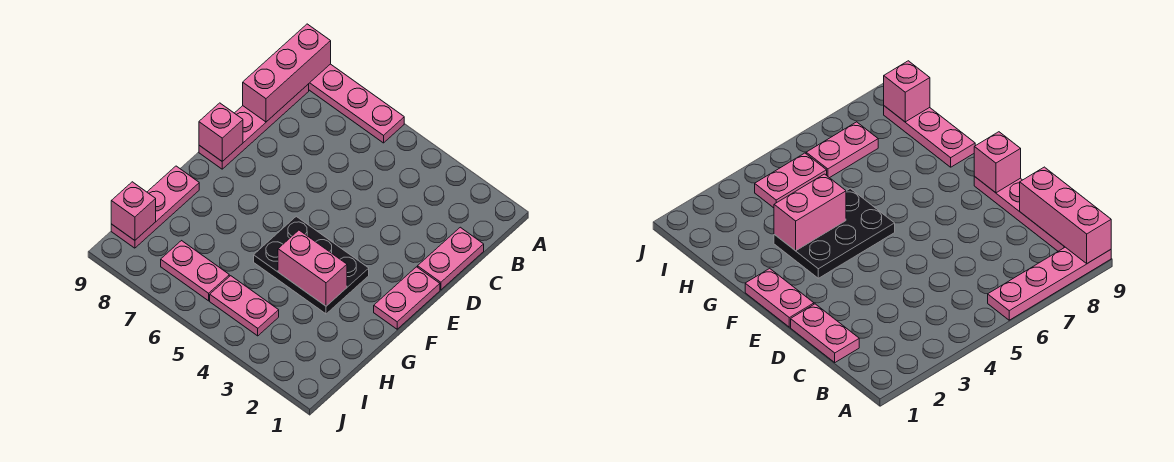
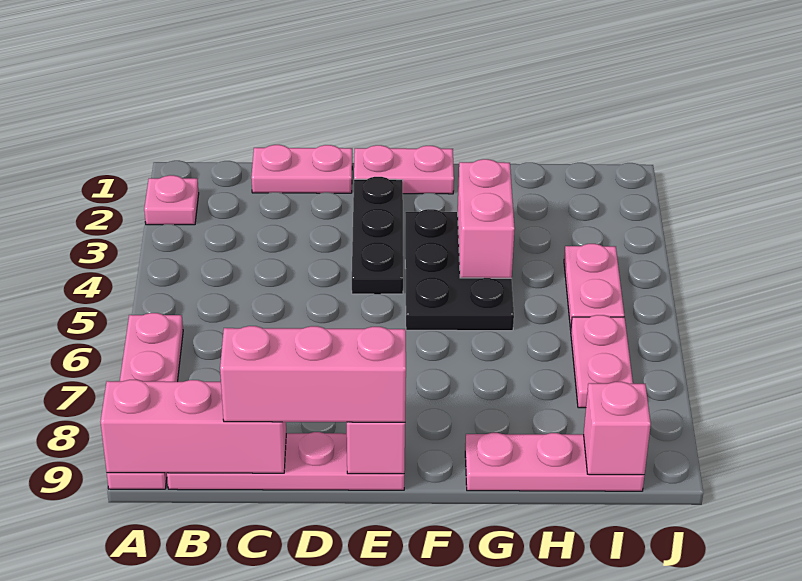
none -> pink 1x1 plate [144,175,199,225]
none -> pink 1x3 brick [220,326,406,422]
none -> black 1x3 plate [352,177,403,294]

